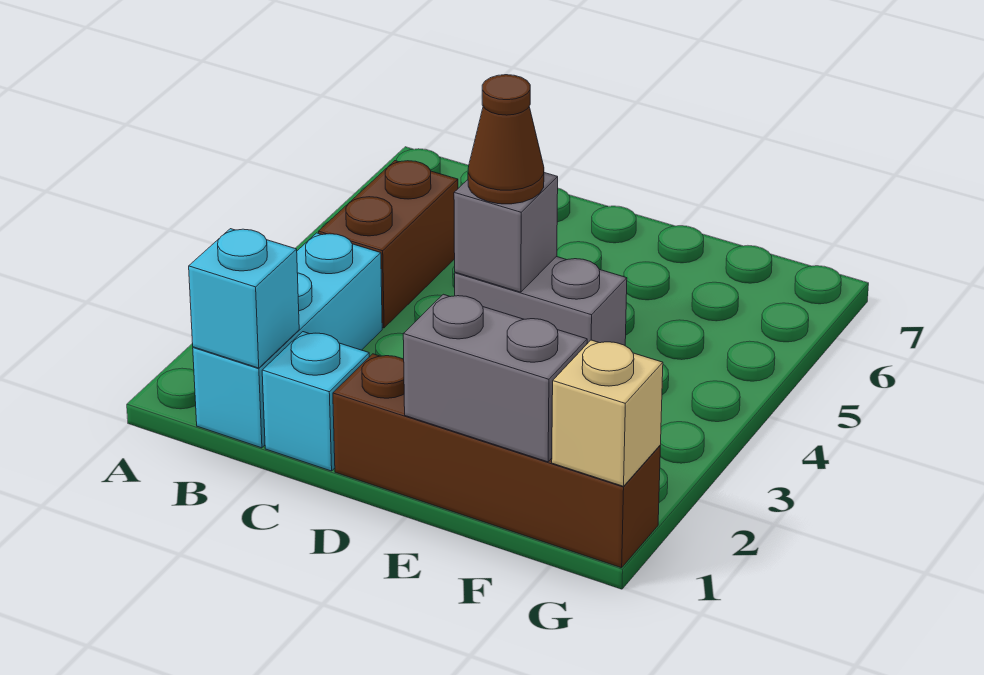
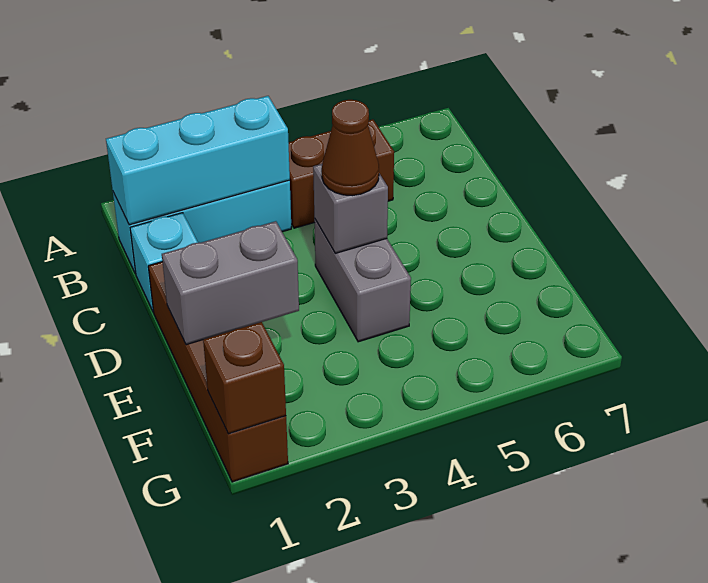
cyan 1x1 brick [189,229,299,368] -> cyan 1x3 brick [106,96,290,225]
grey 1x2 brick [403,294,587,462] -> grey 1x2 brick turned to [162,221,299,345]
tan 1x1 brick [552,340,663,486] -> brown 1x1 brick [203,322,286,434]

